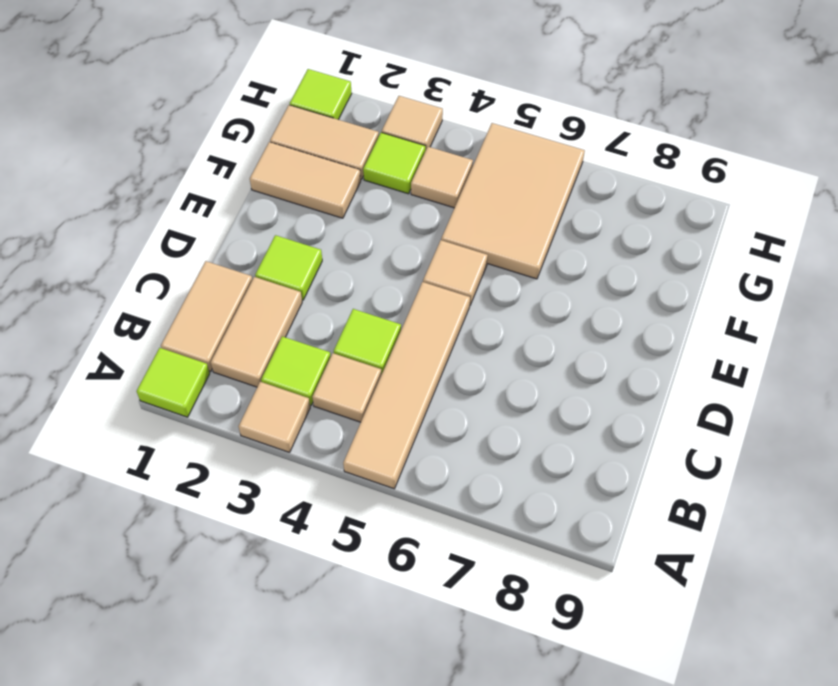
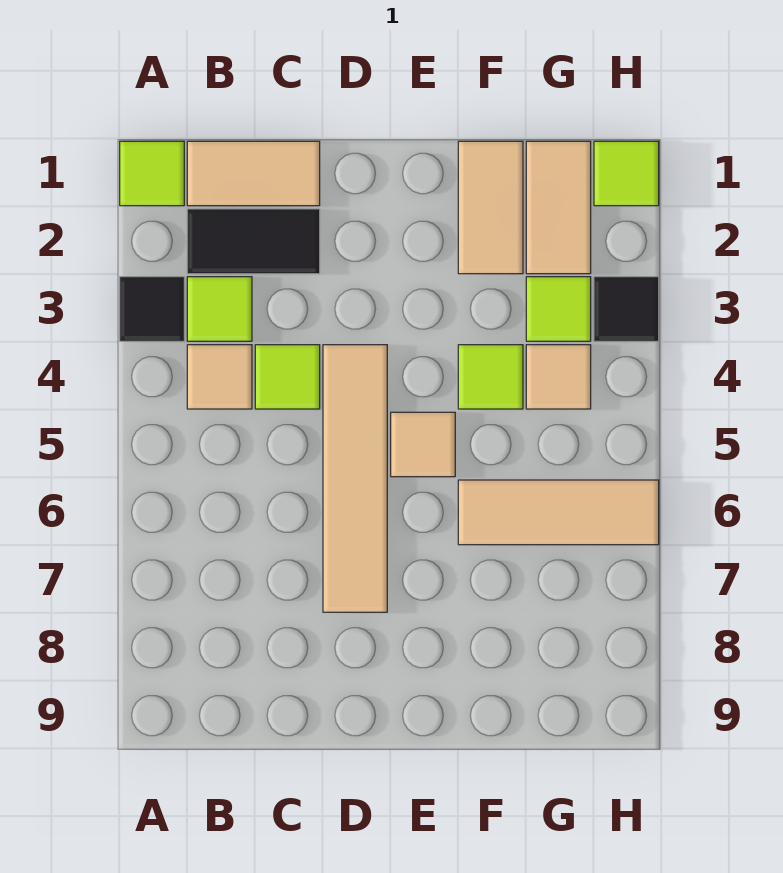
tan 1x1 tile [238,382,310,452] -> black 1x1 tile [120,277,184,341]
tan 1x4 tile [343,282,470,489] -> tan 1x4 tile turned to [323,345,387,612]
tan 1x2 tile [211,277,302,387] -> black 1x2 tile [187,209,320,274]
lime 1x1 tile [255,235,322,300] -> lime 1x1 tile moved to [458,345,523,409]
tan 2x3 tile [441,123,585,279] -> tan 1x3 tile [458,480,659,545]
tan 1x1 tile [382,96,443,151] -> black 1x1 tile [594,277,659,341]

